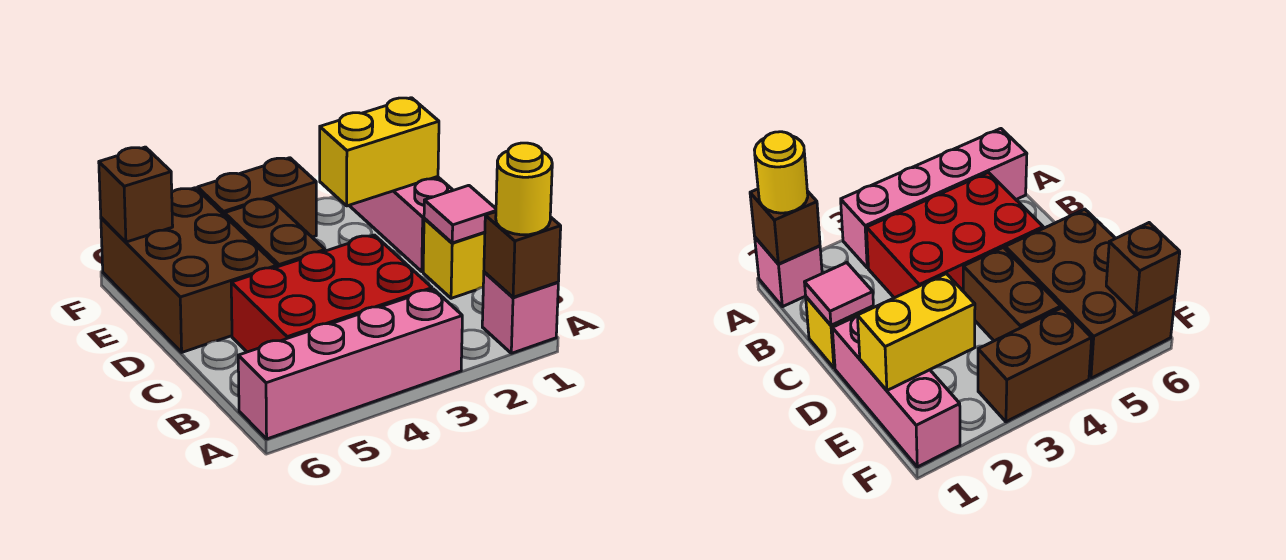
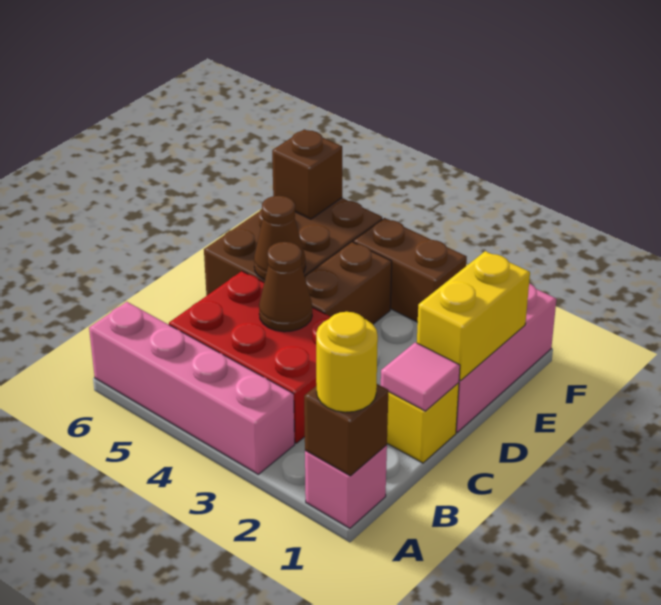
none -> brown 1x1 cone [259,242,312,332]
none -> brown 1x1 cone [254,196,306,280]
yellow 1x2 brick [320,98,439,206] -> yellow 1x2 brick turned to [417,251,530,381]

